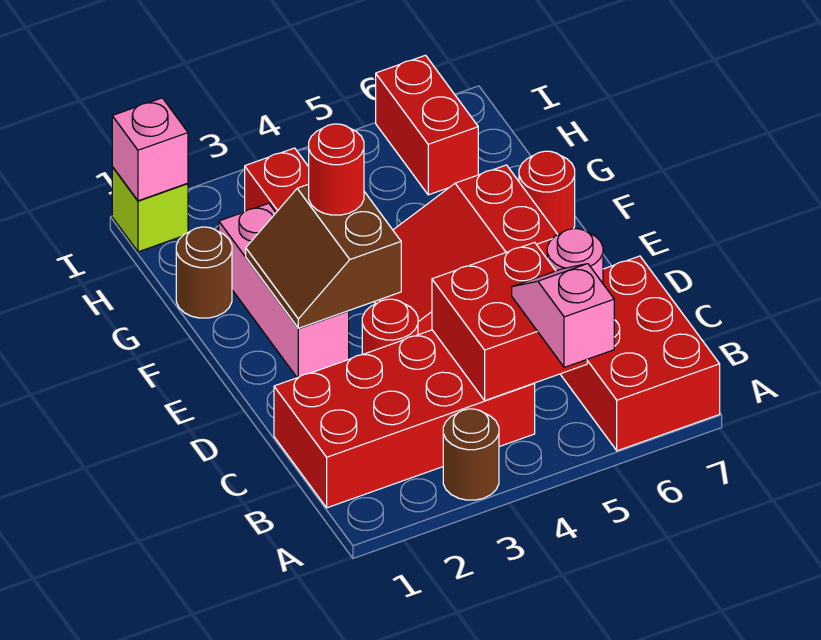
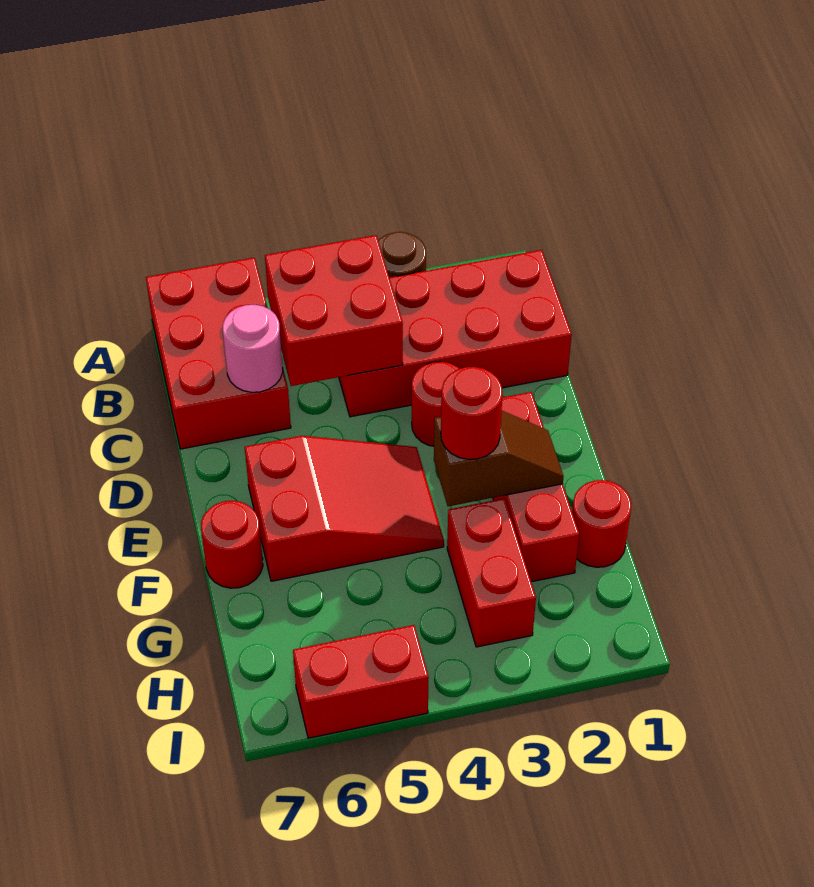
pink 1x2 slope [512,264,614,367] -> none
pink 1x3 brick [219,203,349,378] -> red 1x3 brick [493,392,579,582]
brown 2x2 slope [246,184,401,328] -> brown 1x2 slope [434,411,564,506]
brown 1x1 round brick [176,227,232,318] -> red 1x1 round brick [572,480,631,567]
red 1x2 brick [376,55,478,195] -> red 1x2 brick turned to [293,625,429,738]
lime 1x1 brick [112,167,188,252] -> none
pink 1x1 brick [112,98,188,201] -> none

